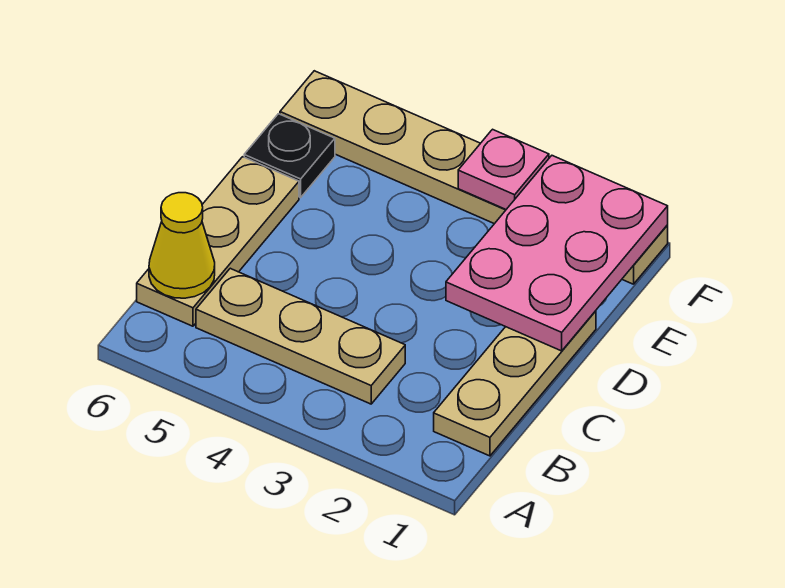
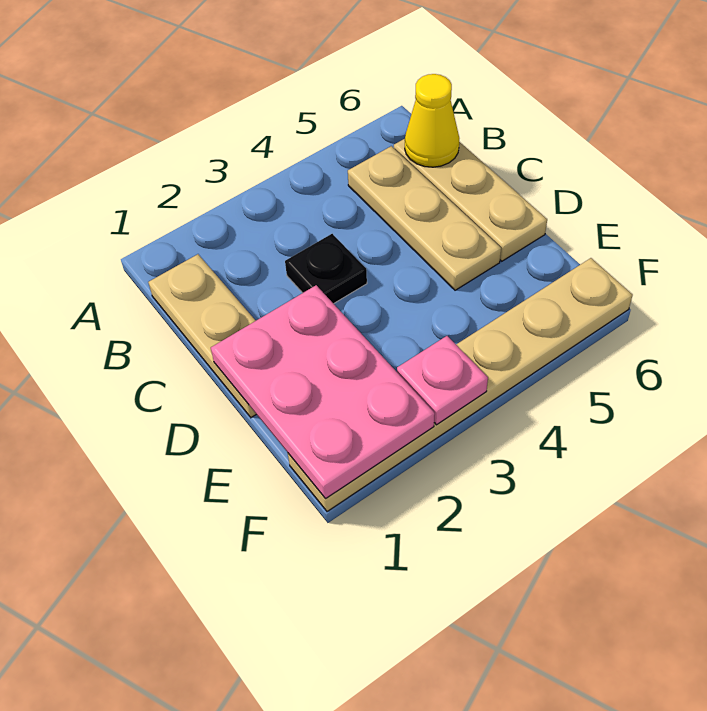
tan 1x3 plate [196,268,405,404] -> tan 1x3 plate turned to [348,146,501,290]
black 1x1 plate [244,114,335,198] -> black 1x1 plate moved to [285,234,367,304]

